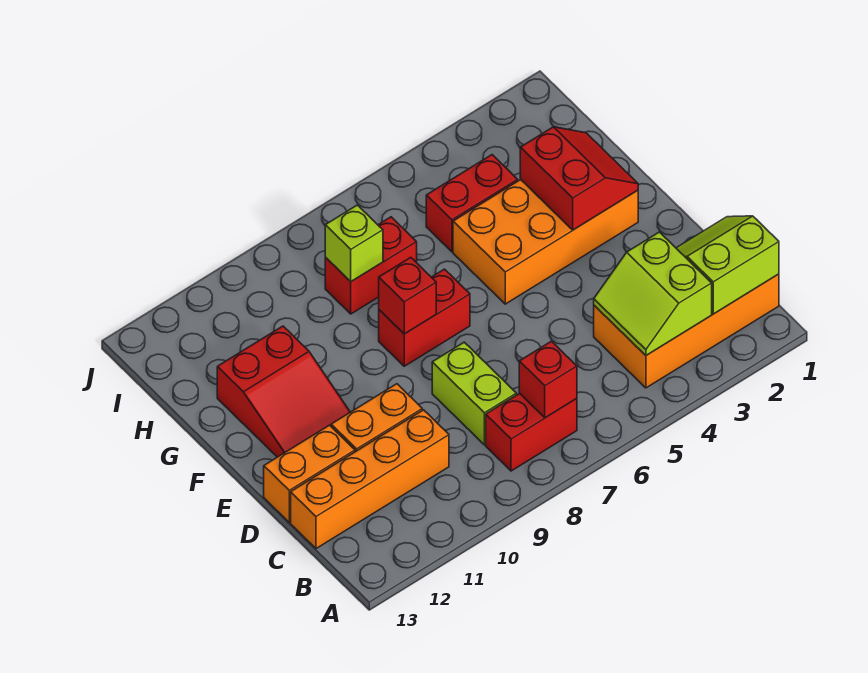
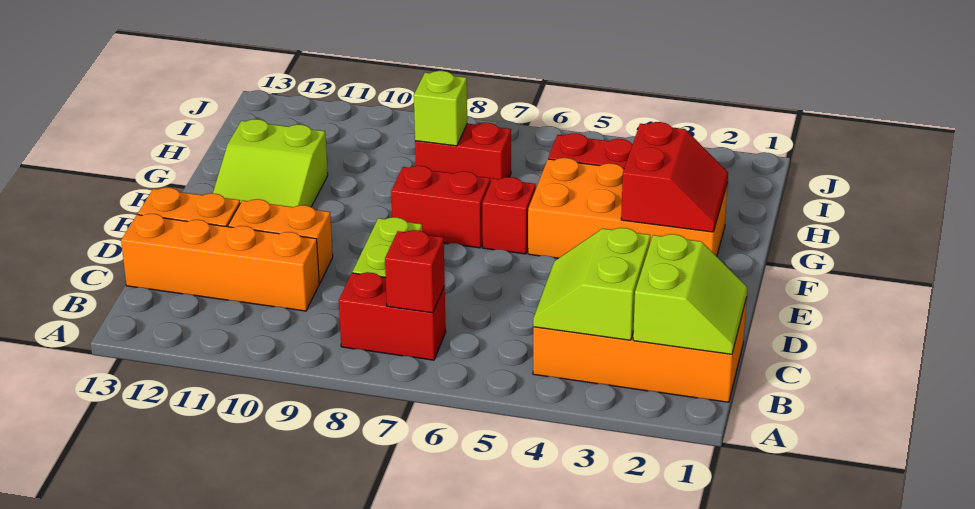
lime 2x2 slope [676,216,779,314] -> lime 2x2 slope turned to [633,234,747,354]
red 2x3 slope [217,326,350,457] -> lime 2x3 slope [213,119,328,207]
red 1x1 brick [379,257,436,334] -> red 1x1 brick moved to [482,177,536,254]

